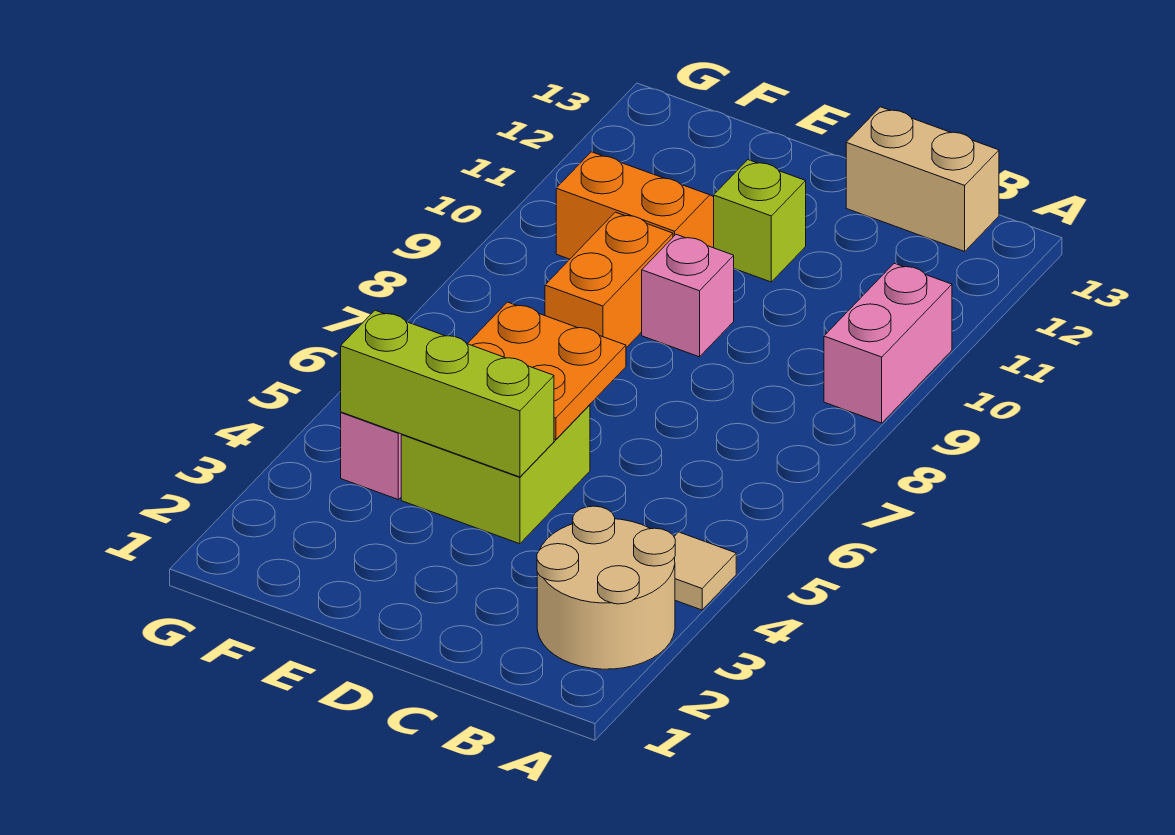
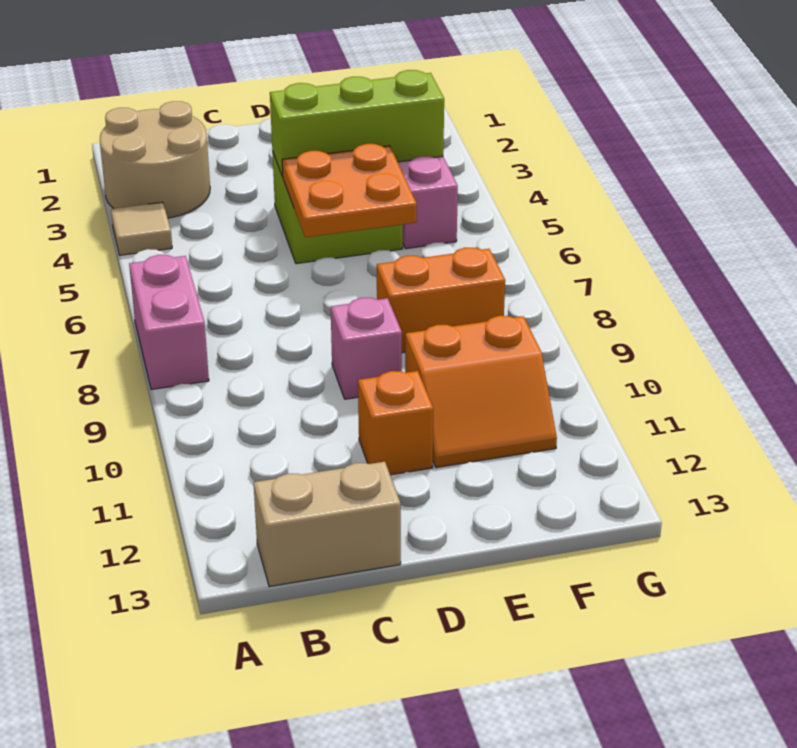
pink 1x2 brick [824,263,952,423] -> pink 1x2 brick moved to [129,255,209,390]
lime 1x1 brick [714,160,806,282] -> orange 1x1 brick [358,371,433,475]
orange 1x2 brick [545,212,673,348] -> orange 1x2 brick turned to [377,248,505,353]

